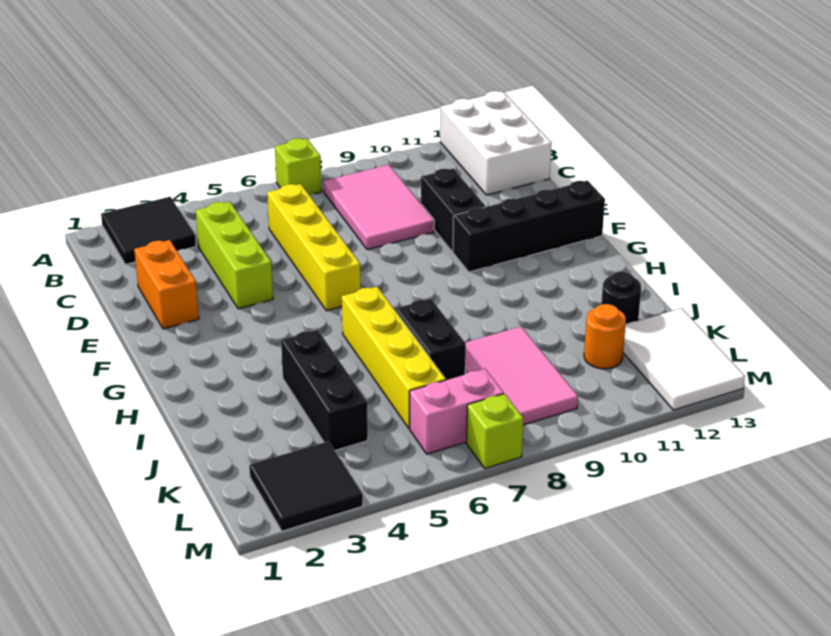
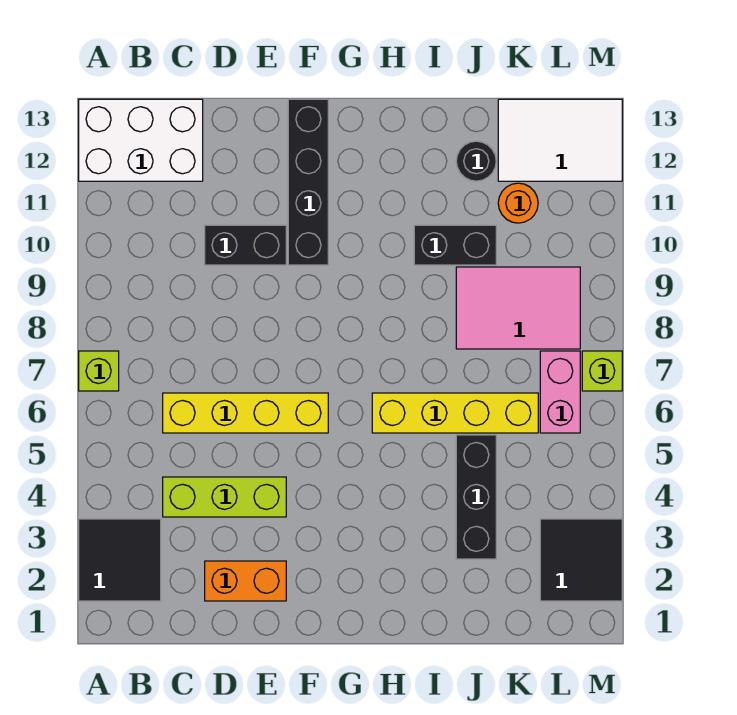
pink 2x3 tile [324,165,434,250] -> none
black 1x3 brick [281,330,368,450] -> black 1x3 brick turned to [456,435,496,559]
black 1x2 brick [396,299,466,380] -> black 1x2 brick moved to [414,225,496,265]

